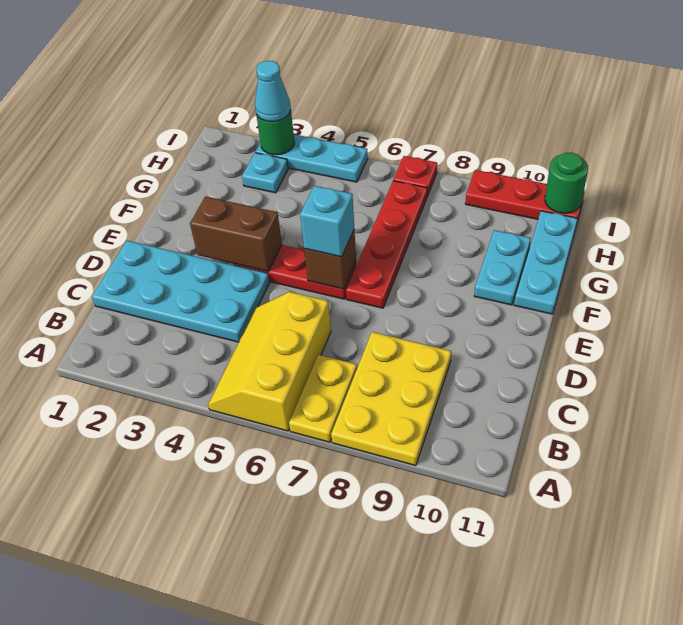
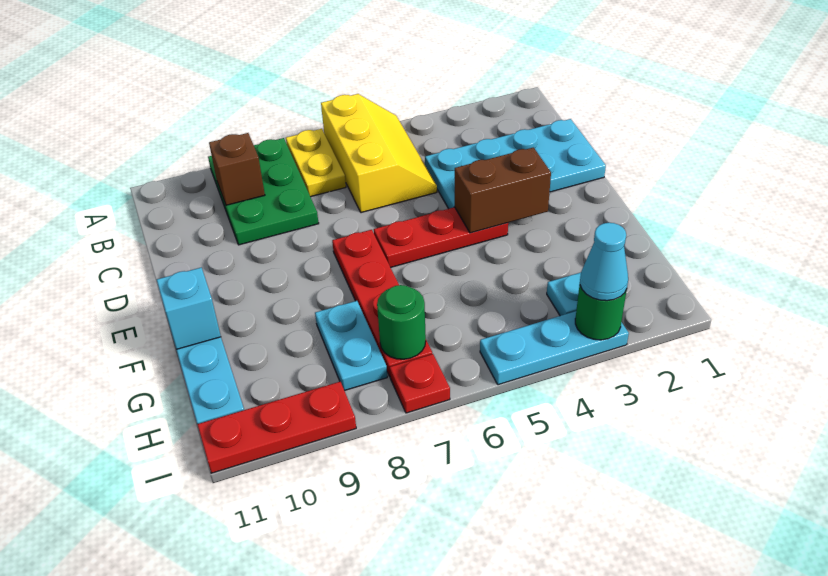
yellow 2x3 plate [331,332,451,466] -> green 2x3 plate [208,138,319,245]
brown 1x1 brick [304,230,356,289] -> brown 1x1 brick moved to [209,133,265,205]
cyan 1x1 brick [300,186,354,257] -> cyan 1x1 brick moved to [157,267,221,349]
cyan 1x2 plate [474,230,531,305] -> cyan 1x2 plate moved to [315,301,387,391]
green 1x1 round brick [545,153,588,213] -> green 1x1 round brick moved to [377,285,426,359]

